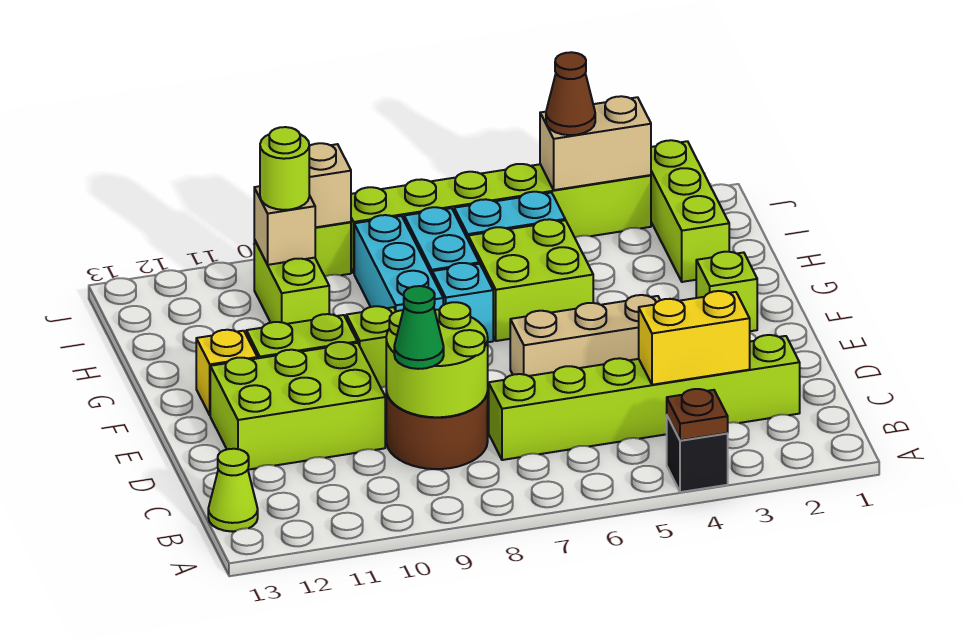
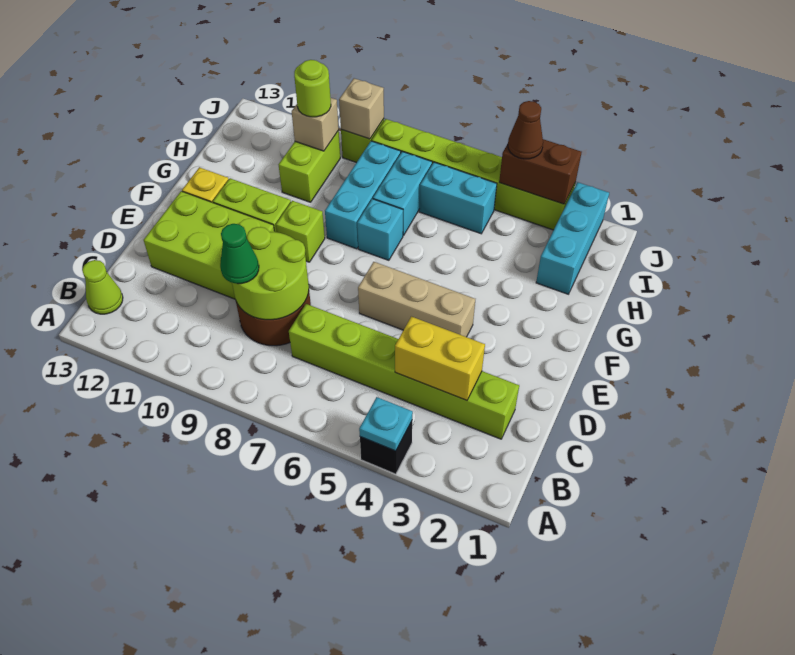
brown 1x1 plate [667,389,728,440] -> cyan 1x1 plate [359,397,413,451]
lime 1x1 brick [696,252,757,331] -> none
lime 2x2 brick [468,219,593,341] -> none
lime 1x3 brick [651,140,729,282] -> cyan 1x3 brick [536,182,609,294]
tan 1x2 brick [540,96,651,190] -> brown 1x2 brick [499,139,581,204]

